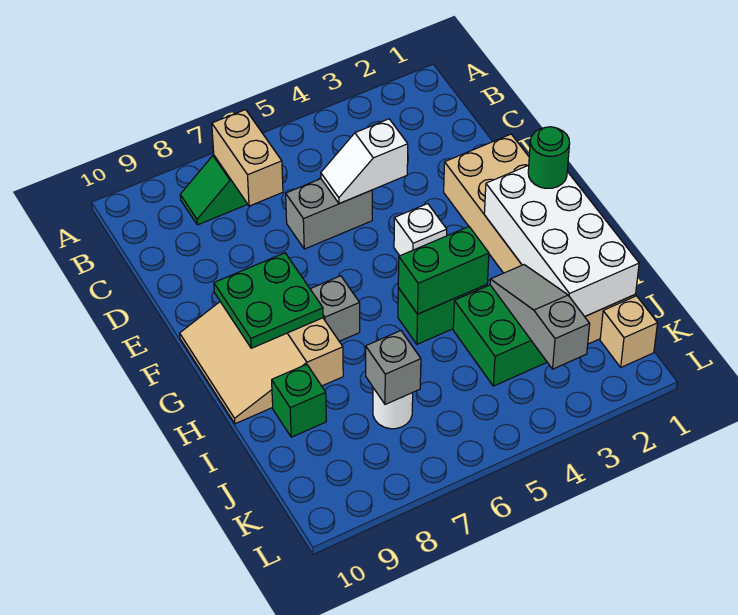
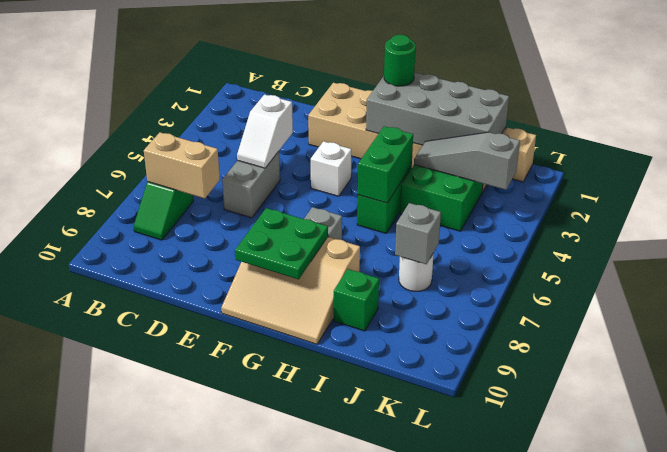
white 2x4 brick [484,165,639,317] -> grey 2x4 brick [366,72,509,146]

